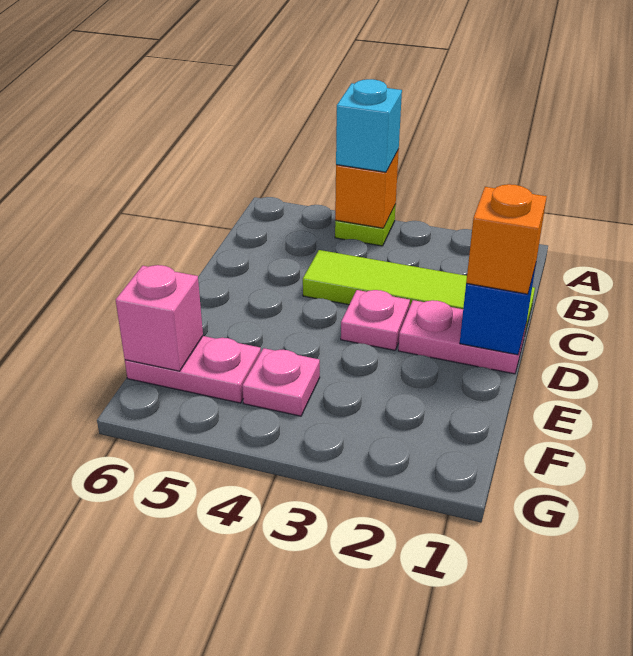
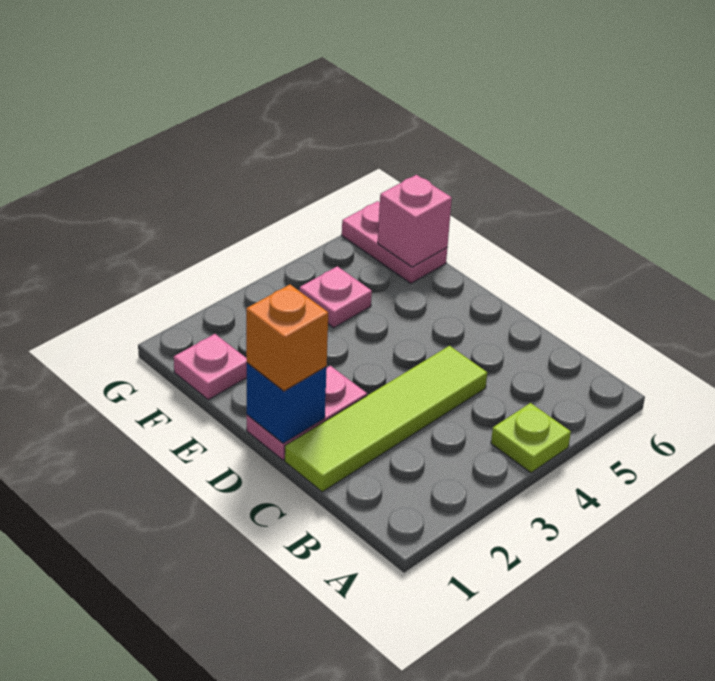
orange 1x1 brick [335,149,399,228] -> none
cyan 1x1 brick [336,79,402,172] -> none
pink 1x1 plate [341,290,410,350] -> pink 1x1 plate moved to [174,334,247,400]
pink 1x2 plate [125,336,261,403] -> pink 1x2 plate turned to [342,201,447,283]

